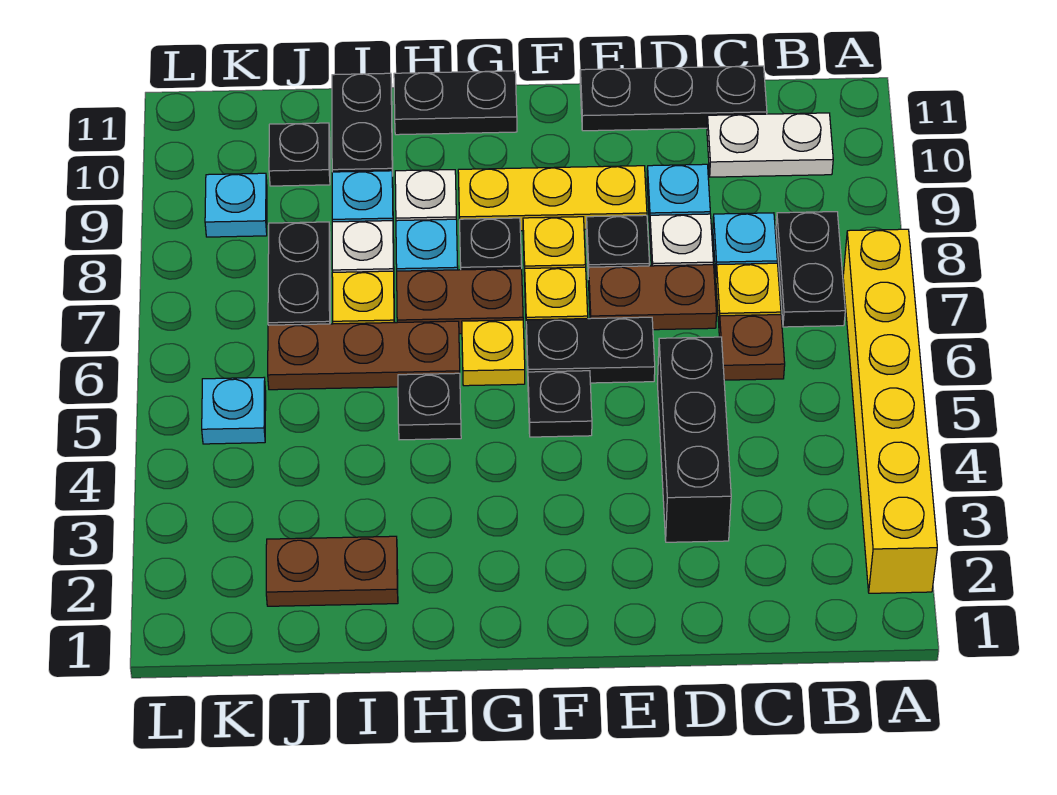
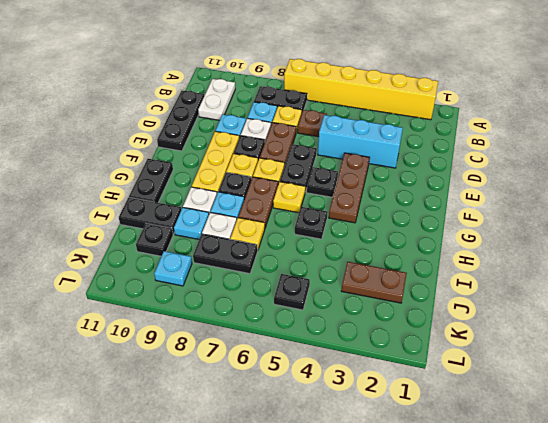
black 1x3 brick [658,337,731,542] -> cyan 1x3 brick [318,115,403,168]
brown 1x3 plate [268,321,460,390] -> brown 1x3 plate moved to [329,153,370,223]
brown 1x2 plate [266,536,398,606] -> brown 1x2 plate turned to [341,262,407,303]
cyan 1x1 plate [202,378,266,444] -> black 1x1 plate [274,274,310,310]

